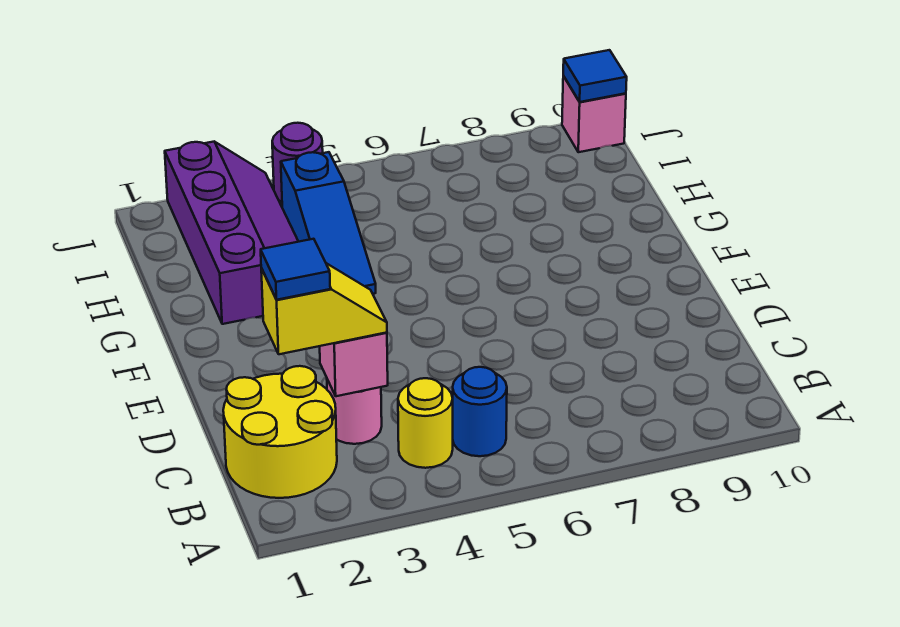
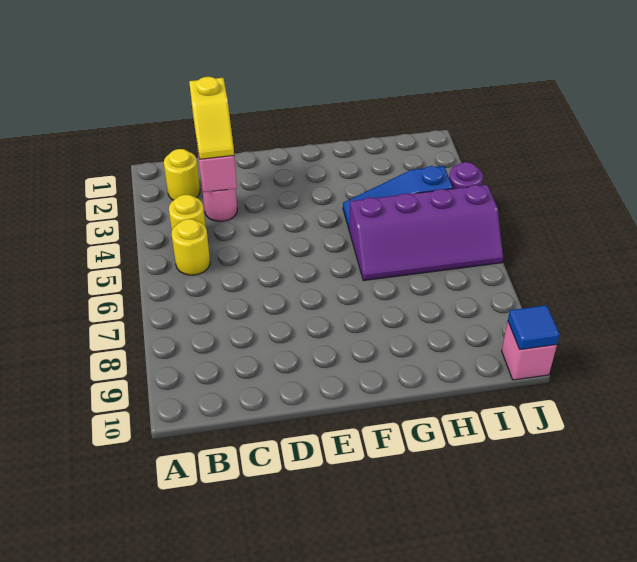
yellow 2x2 round brick [223,366,337,498] -> yellow 1x1 round brick [164,149,200,200]
blue 1x1 round brick [453,367,507,456] -> yellow 1x1 round brick [171,219,210,275]
blue 1x1 tile [261,239,330,300] -> none
purple 2x4 slope [165,142,298,324] -> purple 2x4 slope moved to [349,185,503,281]

